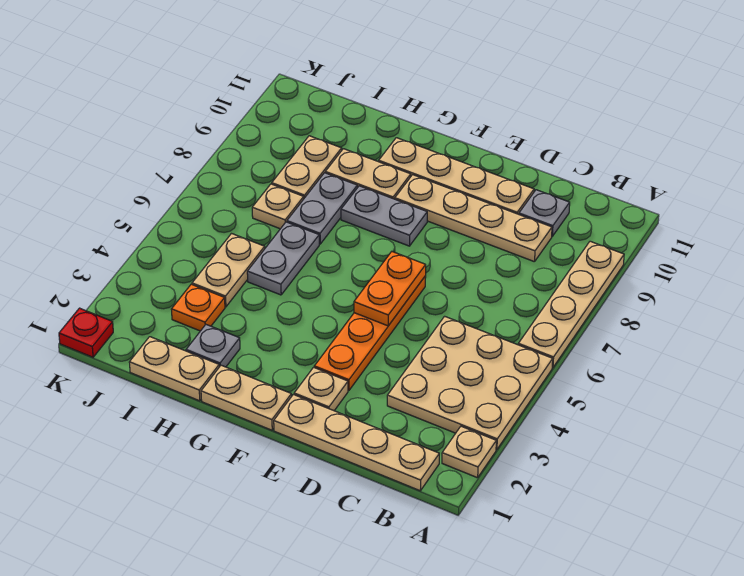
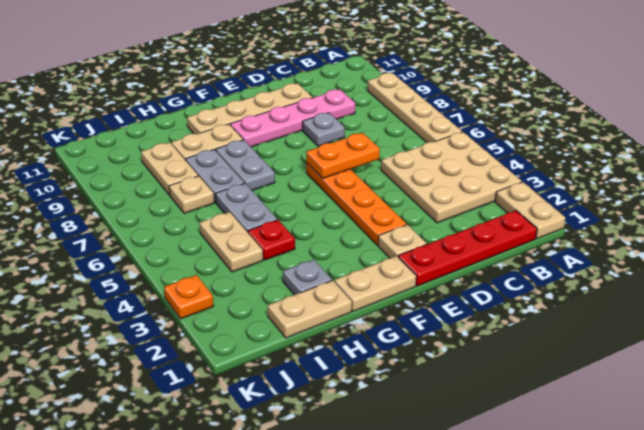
tan 1x1 plate [442,426,496,478] -> tan 1x2 plate [495,182,565,239]
tan 1x4 plate [274,394,439,491] -> red 1x4 plate [398,211,537,286]
tan 1x4 plate [395,175,552,262] -> pink 1x4 plate [230,89,355,147]
grey 1x1 plate [519,190,570,236] -> grey 1x1 plate moved to [303,113,345,146]
orange 1x2 plate [354,252,426,326] -> orange 1x2 plate turned to [306,133,380,178]
grey 1x2 plate [341,186,427,246] -> grey 1x2 plate turned to [216,140,275,190]
orange 1x1 plate [171,284,225,331] -> orange 1x1 plate moved to [164,275,213,319]
red 1x1 plate [59,308,113,357] -> red 1x1 plate moved to [248,220,295,260]

